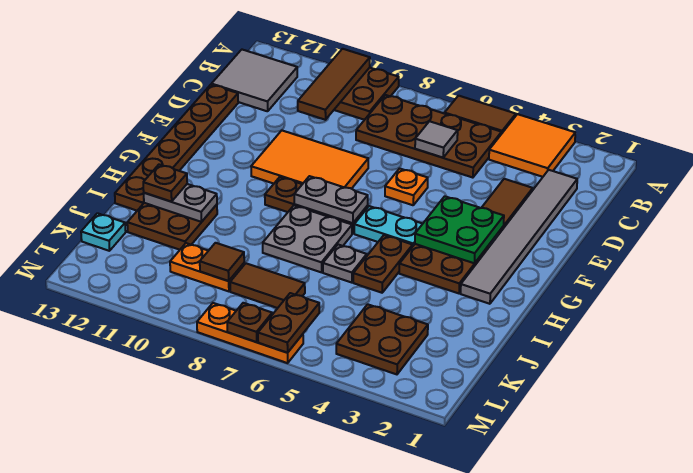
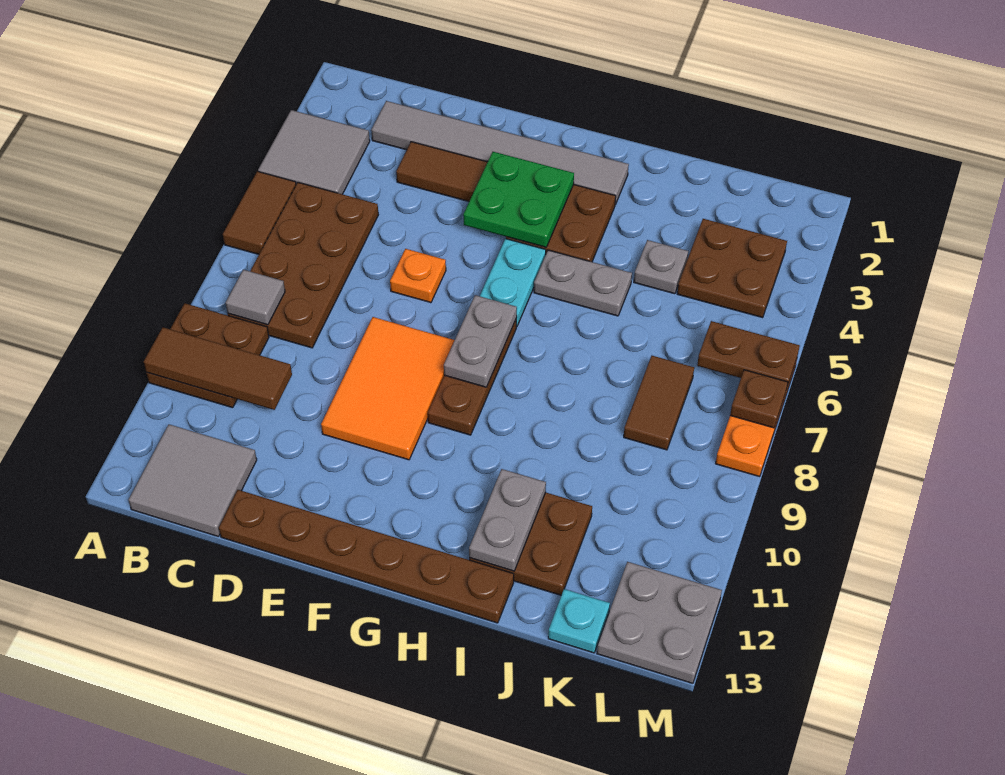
orange 2x2 tile [489,114,575,177] -> grey 2x2 tile [258,110,370,194]
grey 1x1 tile [415,121,458,158] -> grey 1x1 tile moved to [226,270,285,325]
brown 1x2 plate [353,235,413,293] -> grey 1x2 plate [534,250,632,316]
grey 2x2 plate [263,206,352,272] -> grey 2x2 plate moved to [597,562,722,683]
grey 1x1 plate [323,245,367,283] -> grey 1x1 plate moved to [634,240,688,294]
brown 1x1 plate [143,164,187,202] -> none
orange 1x2 plate [170,243,244,291] -> none
brown 1x1 tile [200,243,244,281] -> none

